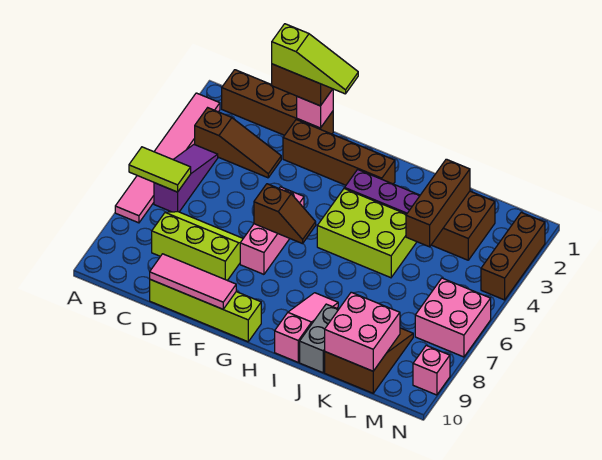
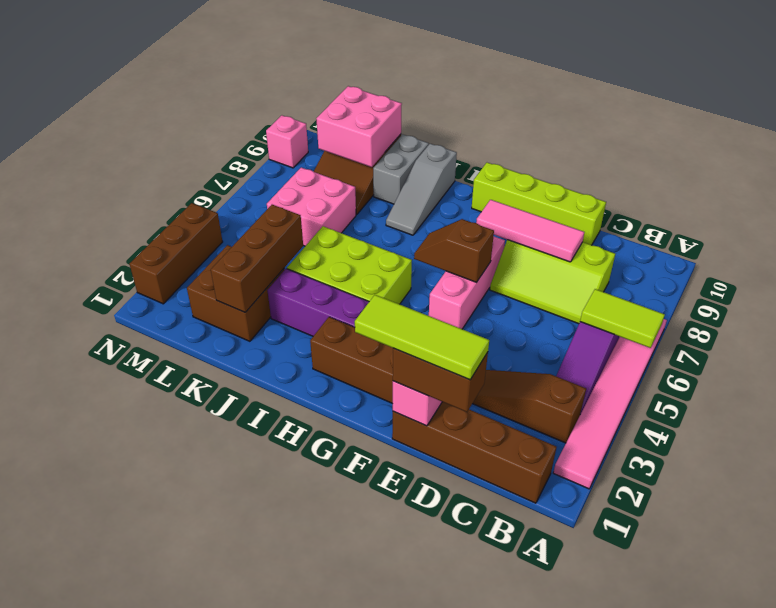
lime 1x3 slope [272,24,358,94] -> lime 1x3 tile [355,295,489,380]
pink 1x3 tile [150,254,236,309] -> pink 1x3 tile moved to [476,200,584,262]
pink 1x3 slope [275,293,338,362] -> grey 1x3 slope [386,144,457,235]
pink 2x2 brick [415,278,491,357] -> pink 2x2 brick moved to [267,168,356,246]

